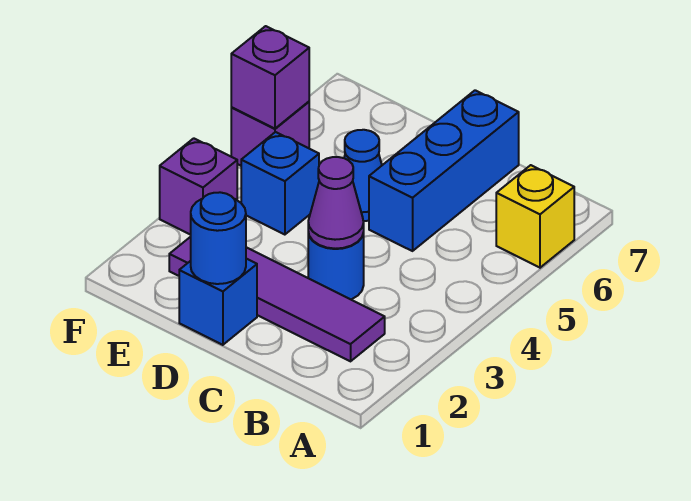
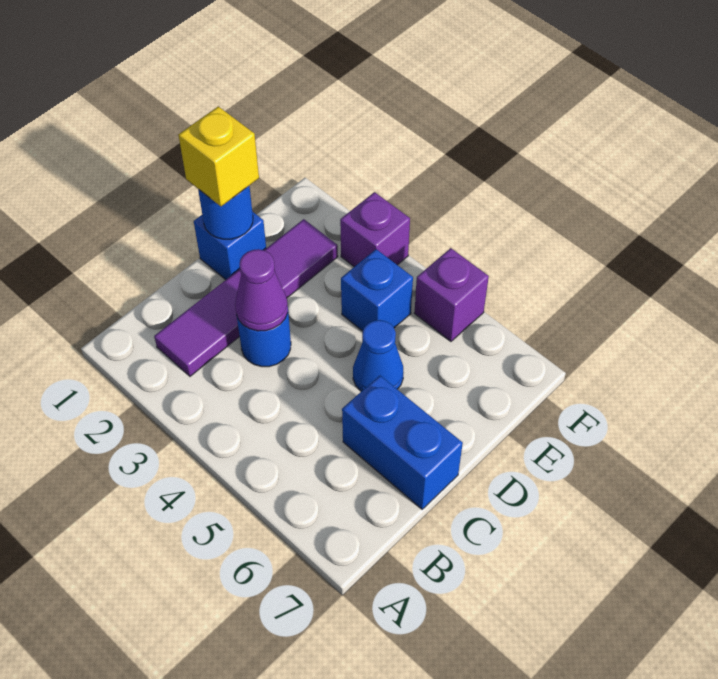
yellow 1x1 brick [496,165,574,268] -> yellow 1x1 brick moved to [178,106,259,206]
blue 1x3 brick [369,90,519,251] -> blue 1x2 brick [342,376,463,509]
purple 1x1 brick [231,26,309,129] -> none

